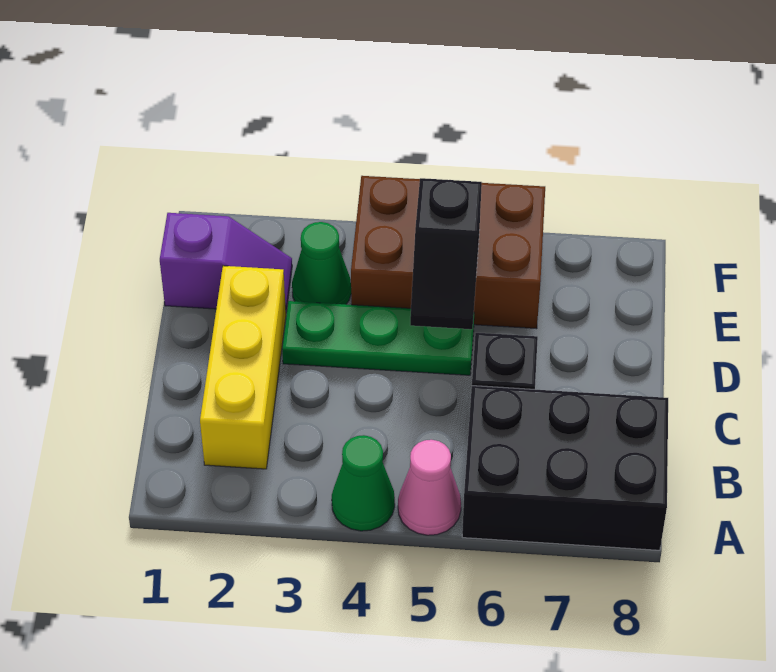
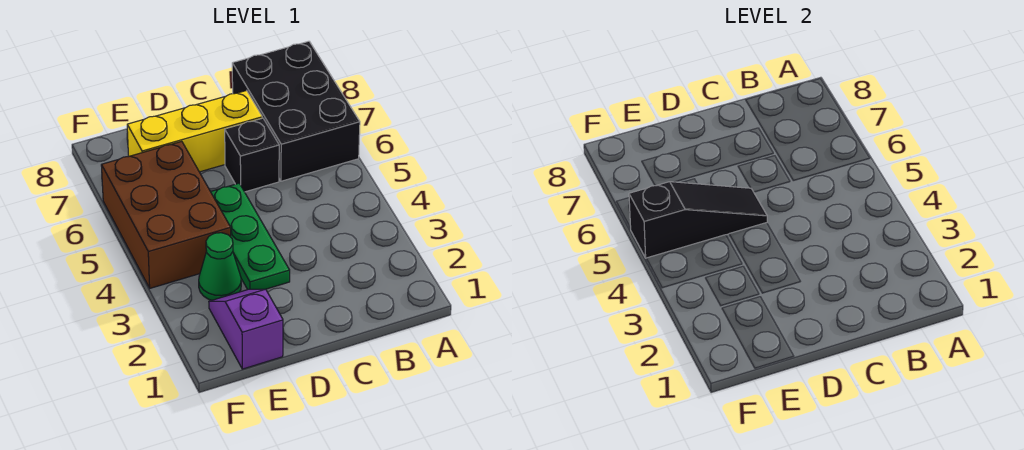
green 1x1 cone [332,435,395,531] -> none
pink 1x1 cone [398,440,461,535] -> none
yellow 1x3 brick [200,266,286,469] -> yellow 1x3 brick moved to [127,91,262,172]
black 1x2 slope [410,178,482,329] -> black 1x3 slope [629,182,767,258]

